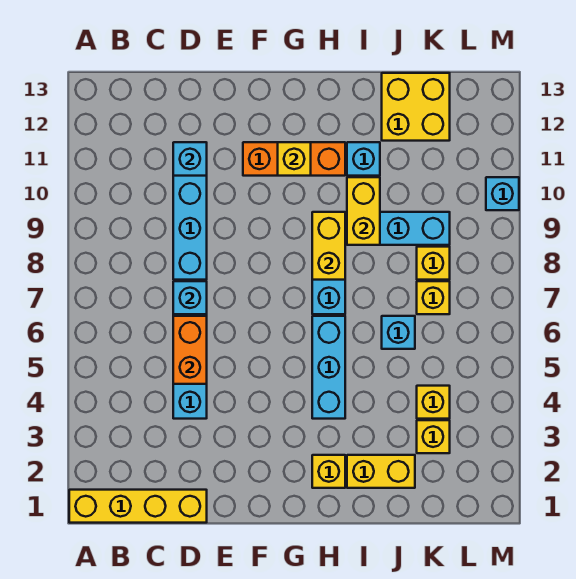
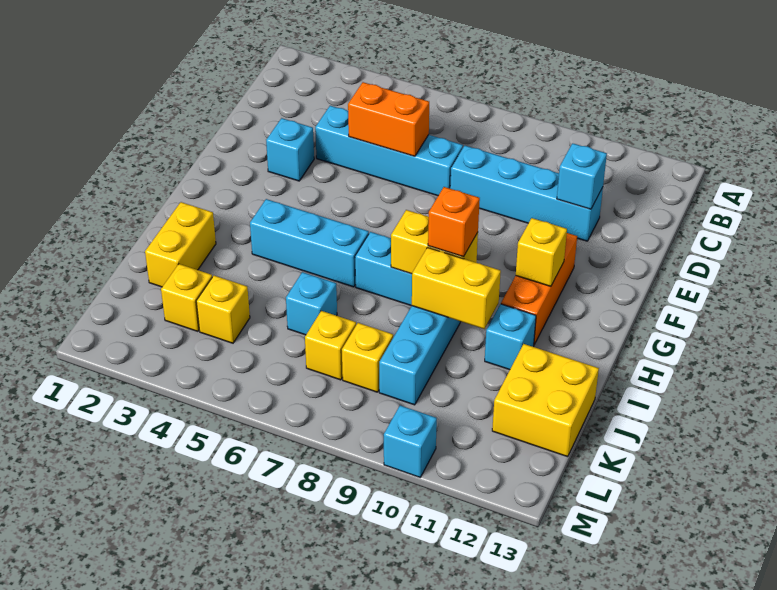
yellow 1x4 brick [69,490,207,523] -> none
cyan 1x1 brick [173,281,207,314] -> cyan 1x1 brick moved to [266,118,314,181]
yellow 1x1 brick [312,455,345,488] -> none
none -> orange 1x1 brick [428,187,480,257]

